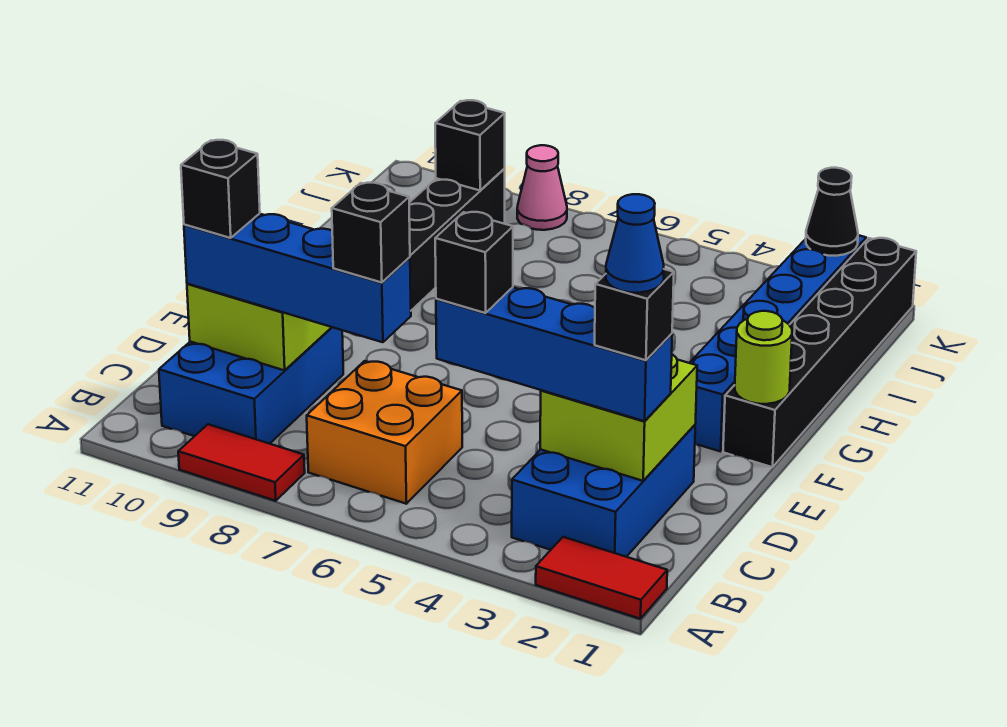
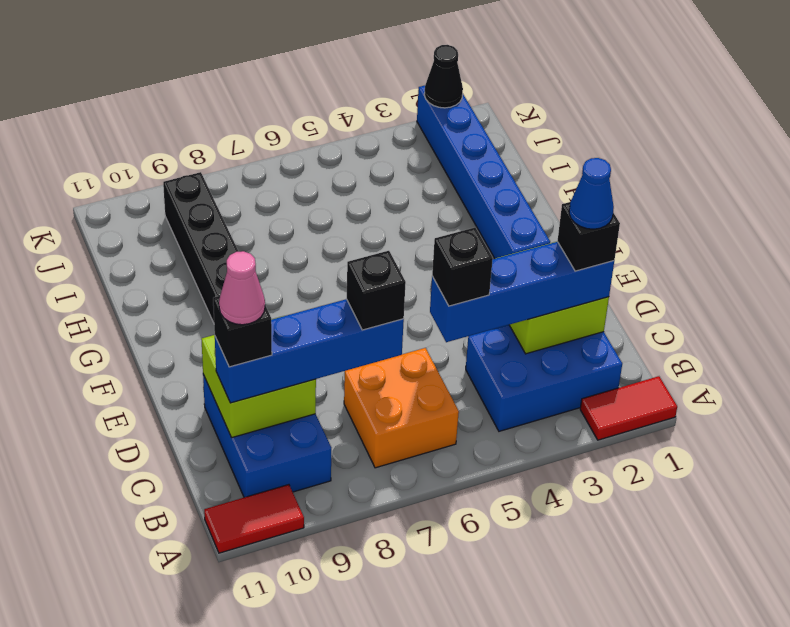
red 1x2 tile [178,424,305,501] -> red 1x2 tile moved to [204,485,304,553]
blue 2x3 brick [512,425,695,557] -> blue 2x3 brick turned to [466,325,622,431]
black 1x6 brick [723,238,916,467] -> none
lime 1x1 round brick [735,311,792,404] -> none
black 1x1 brick [435,100,505,190] -> none
pink 1x1 cone [517,145,567,230] -> pink 1x1 cone moved to [219,251,265,325]

